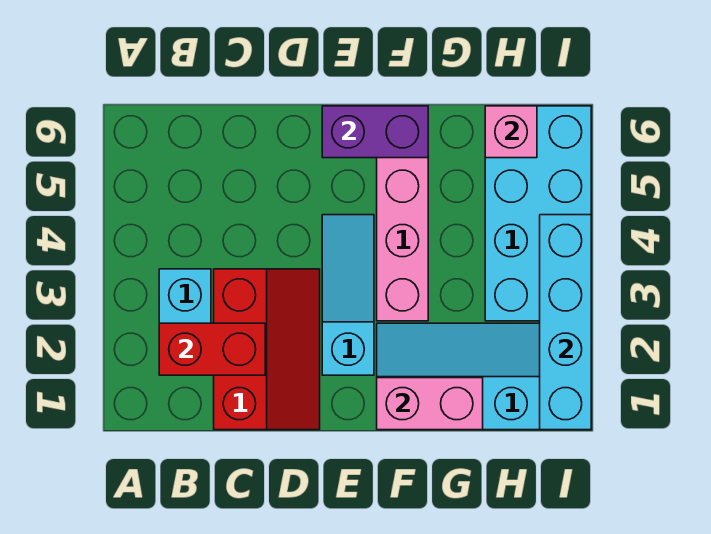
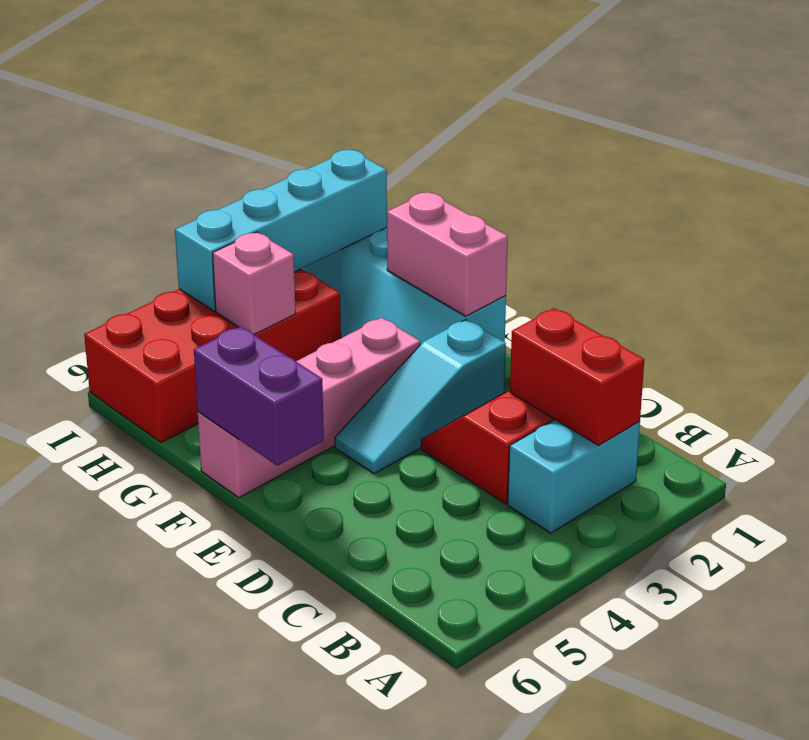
cyan 2x4 brick [485,106,591,321] -> red 2x4 brick [84,269,341,443]
pink 1x1 brick [485,106,537,158] -> pink 1x1 brick moved to [213,232,296,334]

